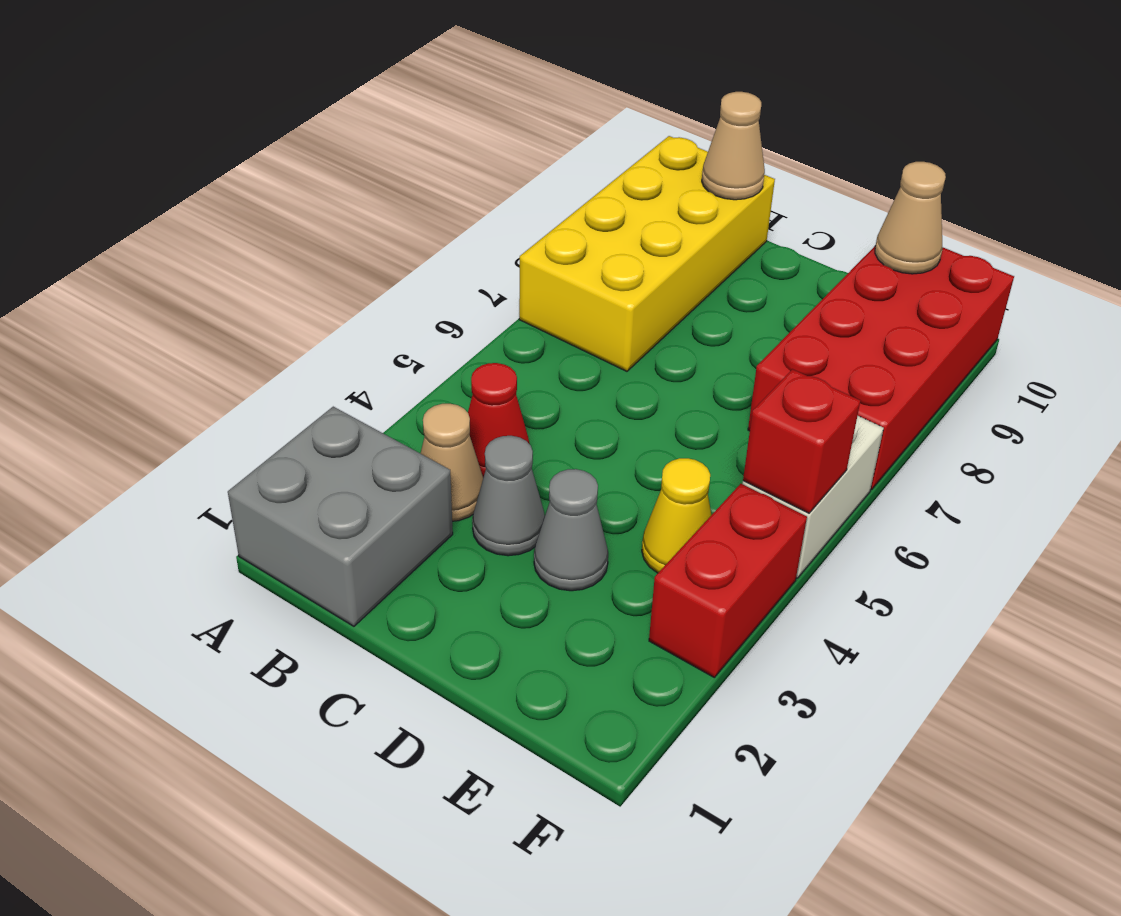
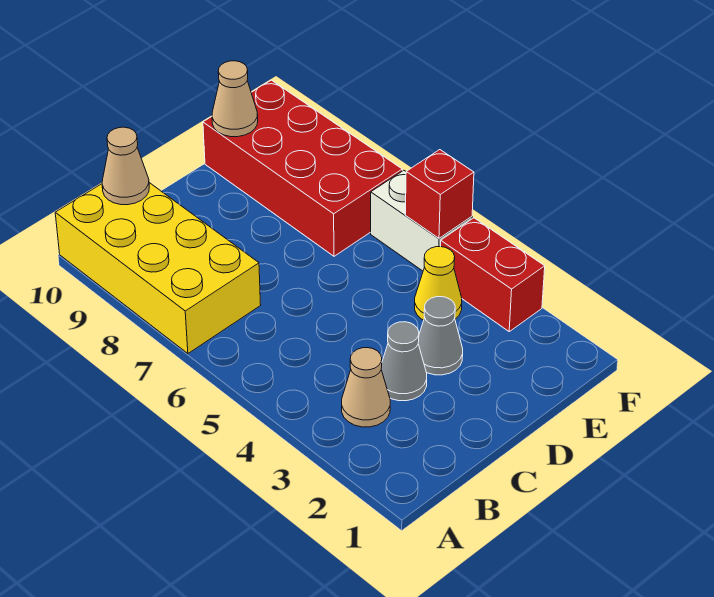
grey 2x2 brick [228,407,453,626] -> none
red 1x1 cone [468,363,530,478] -> none

